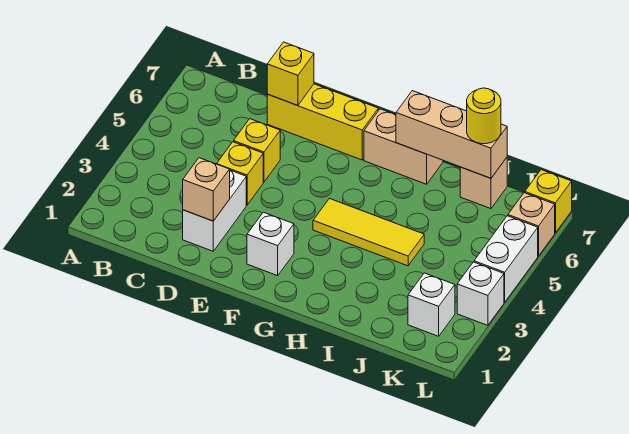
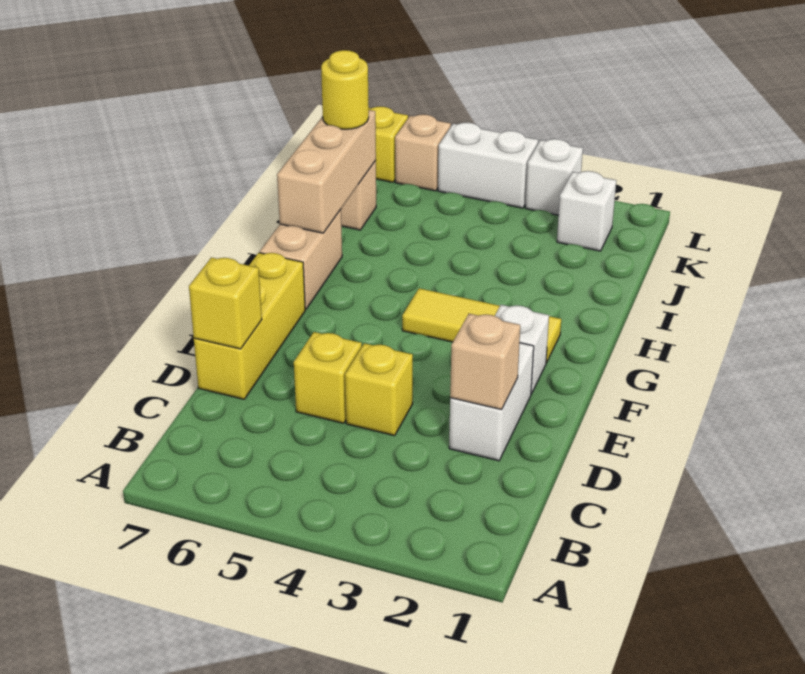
white 1x2 brick [183,170,246,251] -> white 1x2 brick turned to [449,343,534,461]
yellow 1x3 tile [313,198,424,266] -> yellow 1x3 tile turned to [402,288,561,363]

